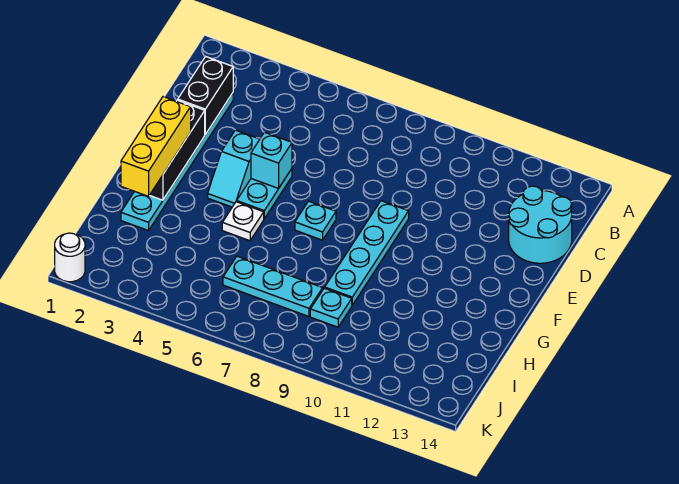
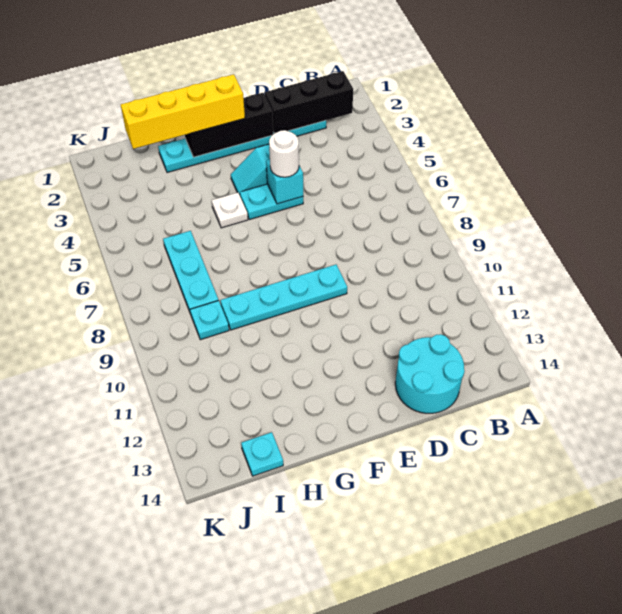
black 1x2 brick [178,57,233,134] -> black 1x3 brick [265,71,353,133]
yellow 1x3 brick [121,97,191,196] -> yellow 1x4 brick [121,74,245,149]
cyan 1x1 plate [295,201,336,240] -> cyan 1x1 plate moved to [241,432,283,476]
white 1x1 round brick [55,233,85,282] -> white 1x1 round brick moved to [269,130,299,177]

